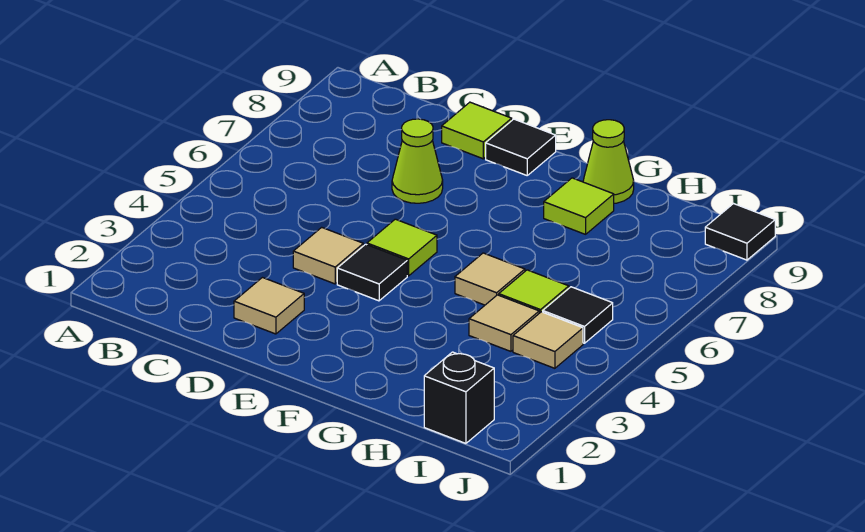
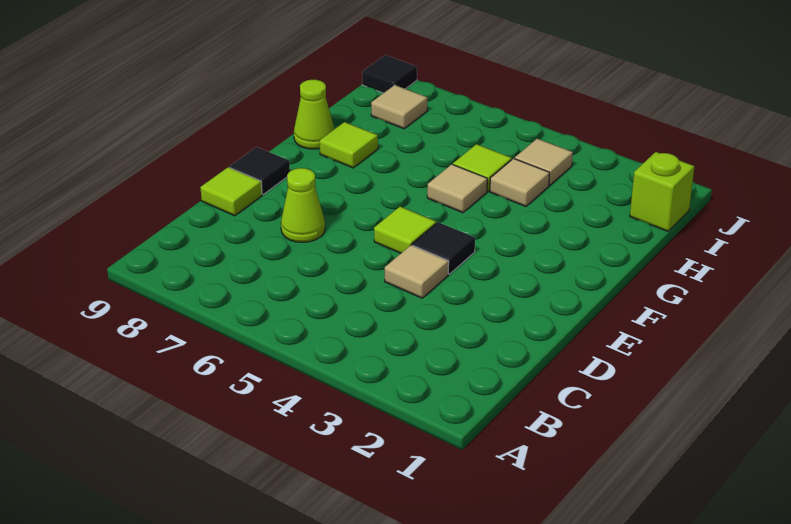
tan 1x1 tile [234,278,304,334] -> tan 1x1 tile moved to [371,85,427,129]
black 1x1 brick [424,352,494,443] -> lime 1x1 brick [630,152,695,231]
black 1x1 tile [543,287,613,343] -> none

